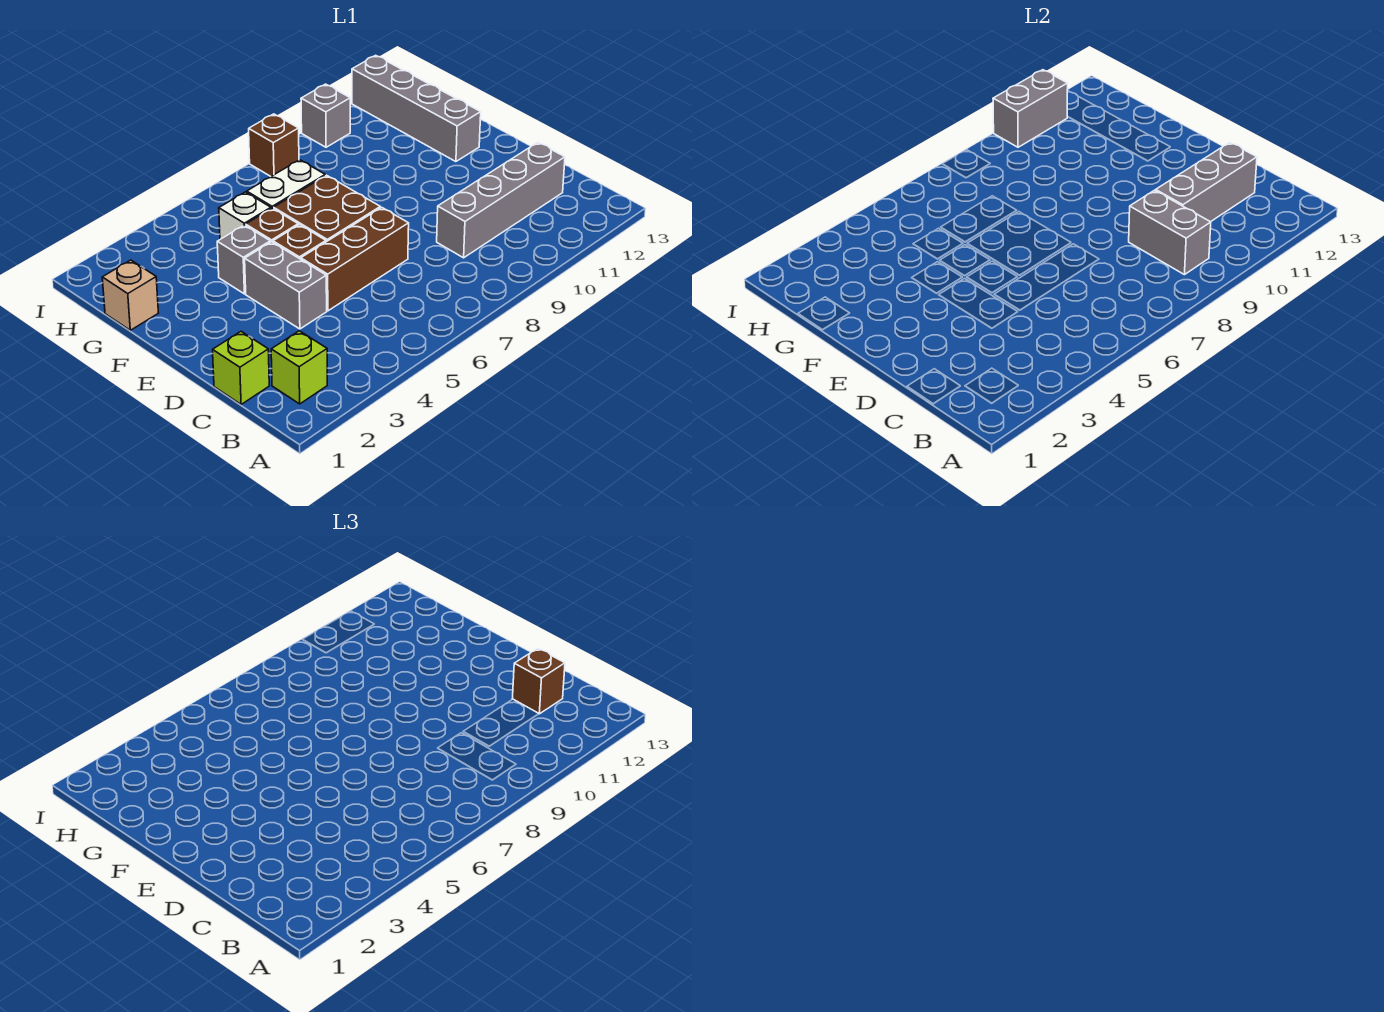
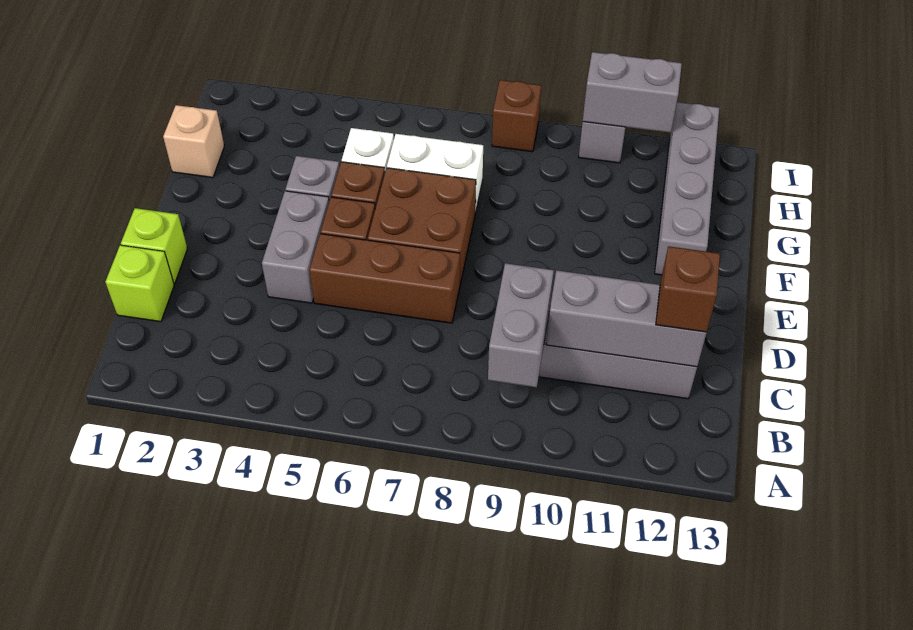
lime 1x1 brick [271,331,327,404] -> lime 1x1 brick moved to [121,208,187,284]

